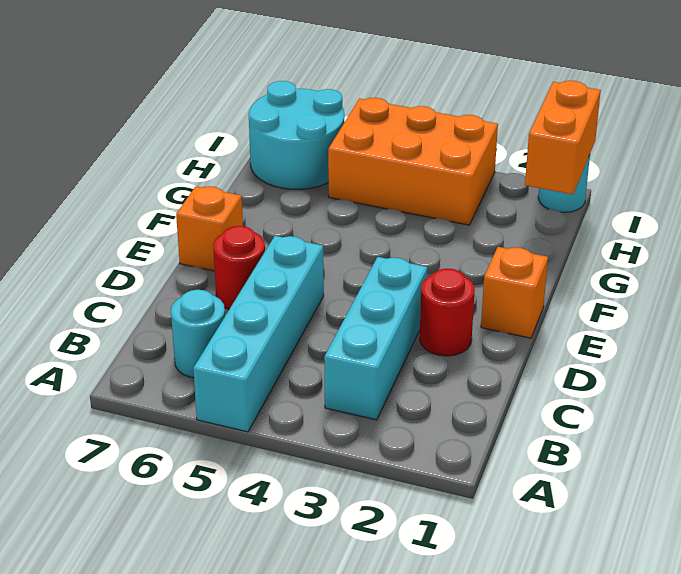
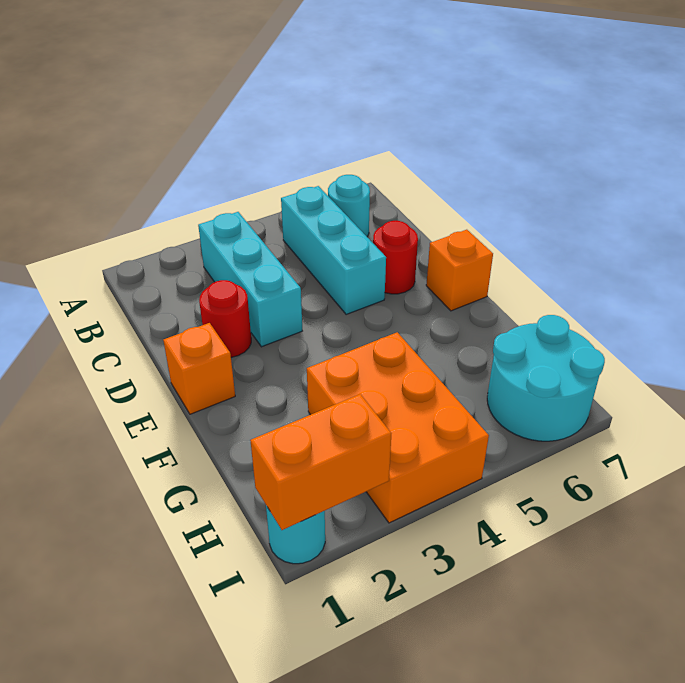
cyan 1x4 brick [193,236,324,432] -> cyan 1x3 brick [281,186,386,314]
orange 1x2 brick [525,81,601,194] -> orange 1x2 brick turned to [250,394,391,530]
orange 2x3 brick [328,98,498,225] -> orange 2x3 brick turned to [307,332,489,523]

